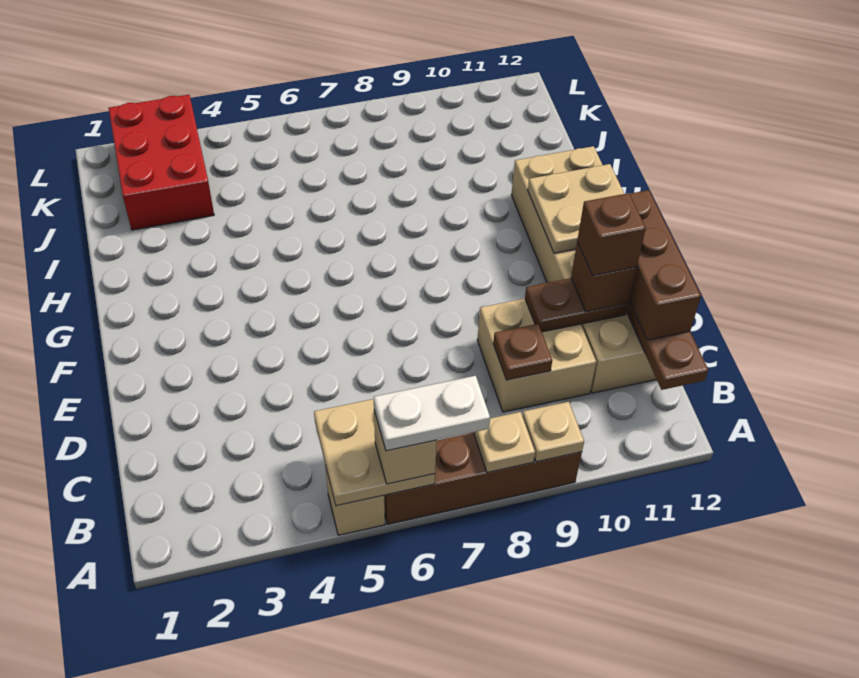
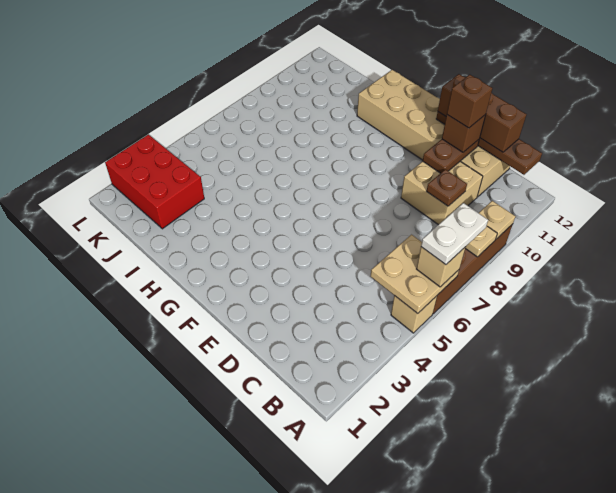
tan 2x2 plate [528,164,624,253] -> none

